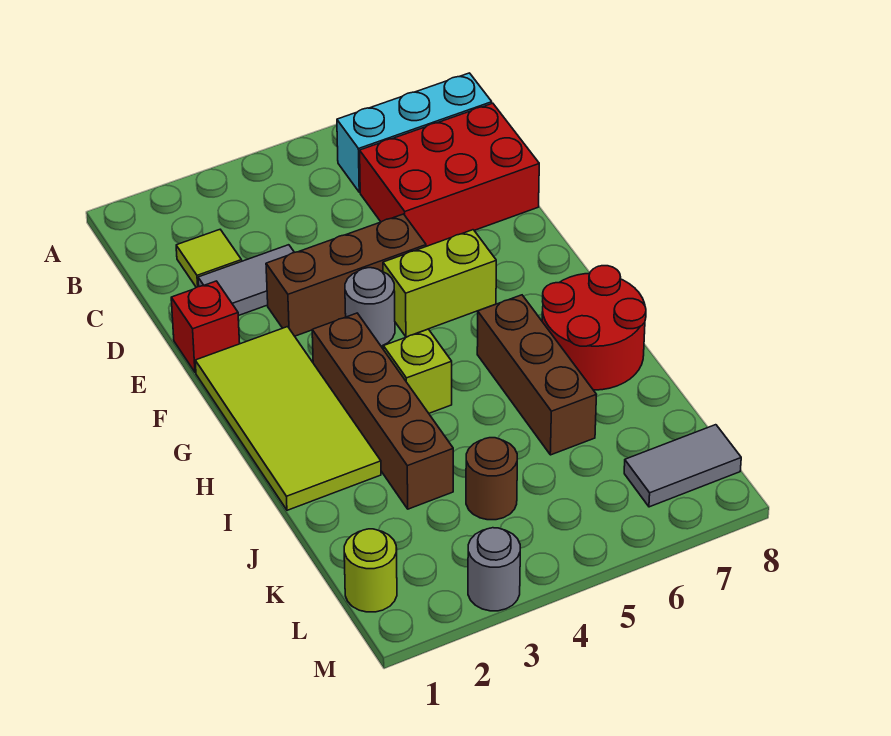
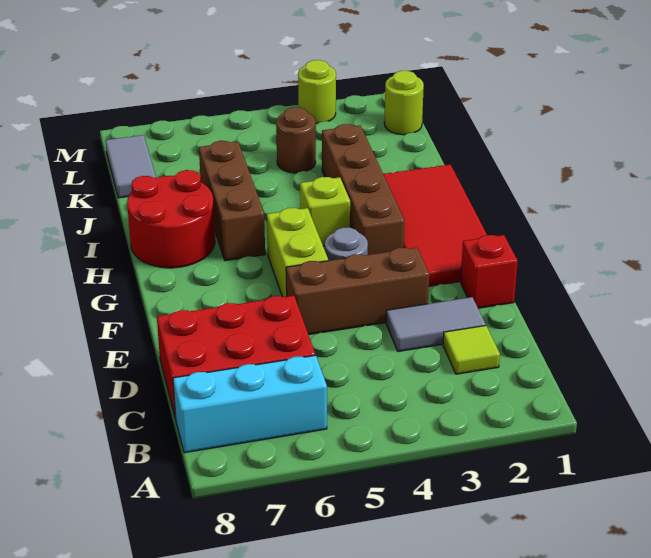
lime 2x4 tile [195,327,381,510] -> red 2x4 tile [383,164,487,286]
lime 1x2 brick [383,230,496,337] -> lime 1x2 brick turned to [267,208,328,297]
grey 1x2 tile [624,425,741,507] -> grey 1x2 tile turned to [105,135,156,198]
grey 1x1 round brick [468,528,520,611] -> lime 1x1 round brick [298,60,336,124]

